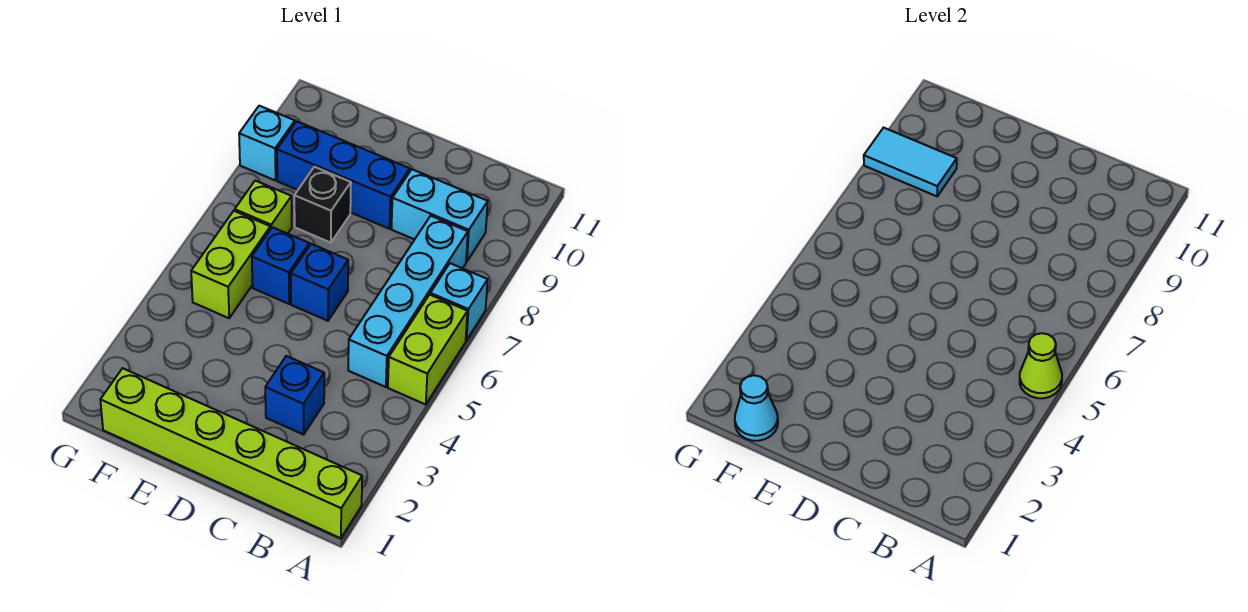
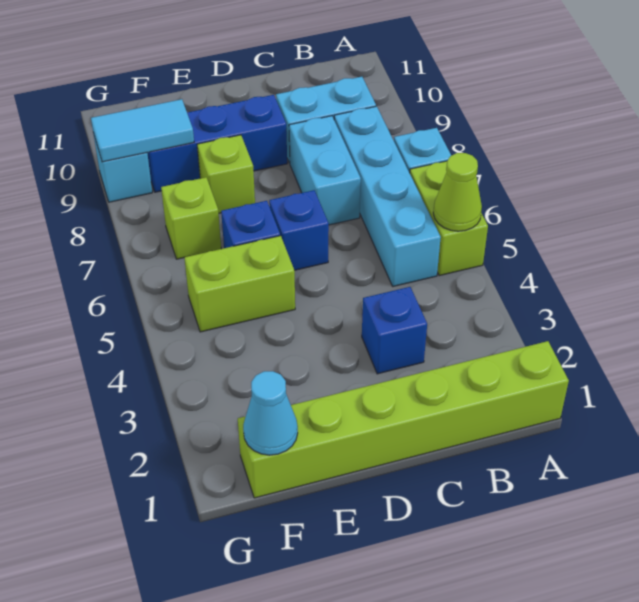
none -> cyan 1x2 brick [289,116,361,225]
black 1x1 brick [294,167,351,243] -> lime 1x1 brick [197,135,255,213]
lime 1x2 brick [191,211,270,318] -> lime 1x2 brick turned to [184,236,295,332]

